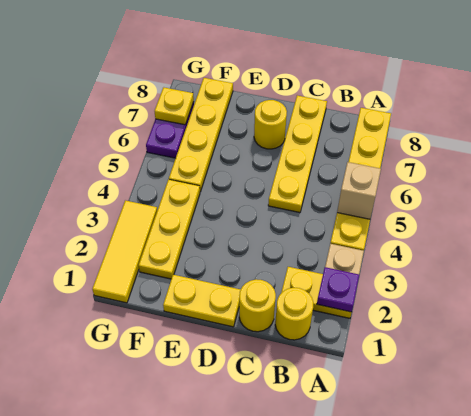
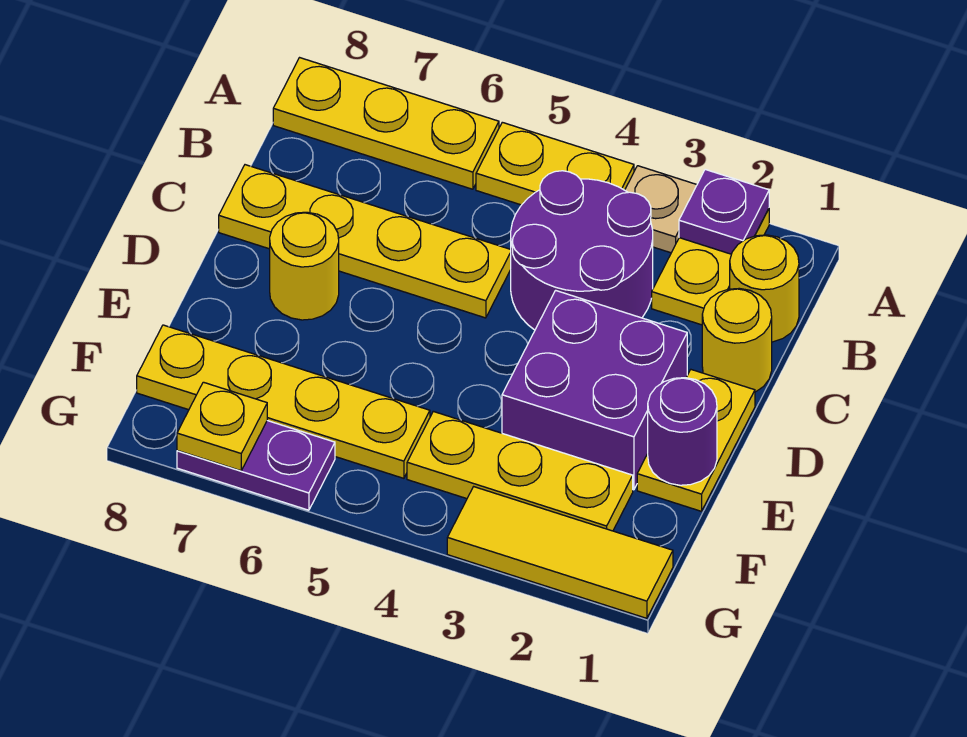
tan 1x1 brick [337,162,381,219] -> none
none -> purple 2x2 round brick [511,171,653,330]
none -> purple 2x2 brick [502,290,687,490]
none -> purple 1x1 round brick [648,378,717,485]

